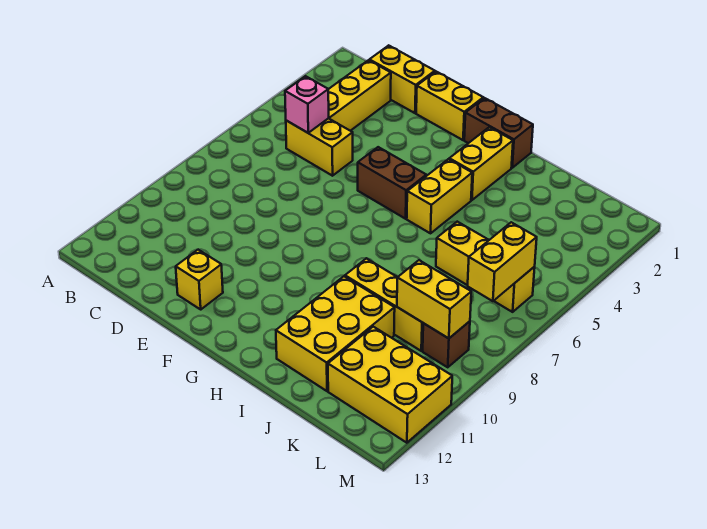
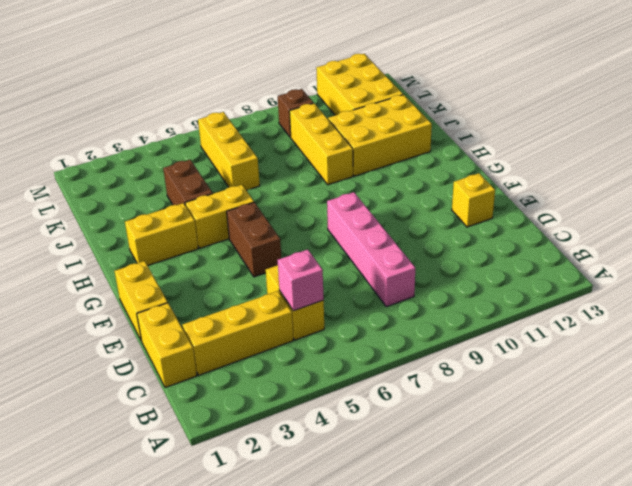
none -> pink 1x4 brick [327,192,415,307]
brown 1x2 brick [464,98,533,168] -> brown 1x2 brick moved to [163,160,213,205]
yellow 1x2 brick [397,260,471,338] -> none
yellow 1x2 brick [468,222,537,301] -> none

